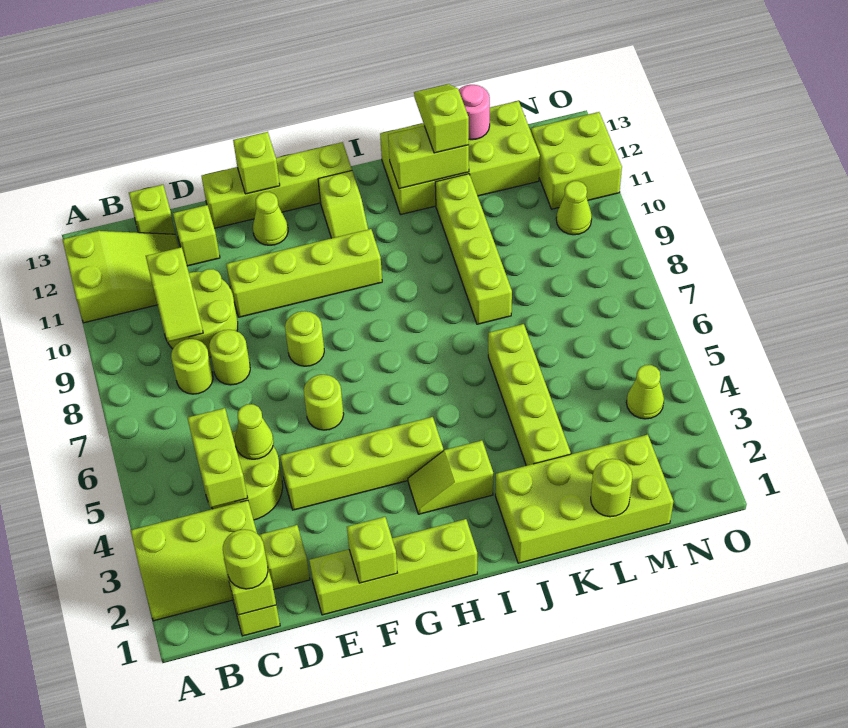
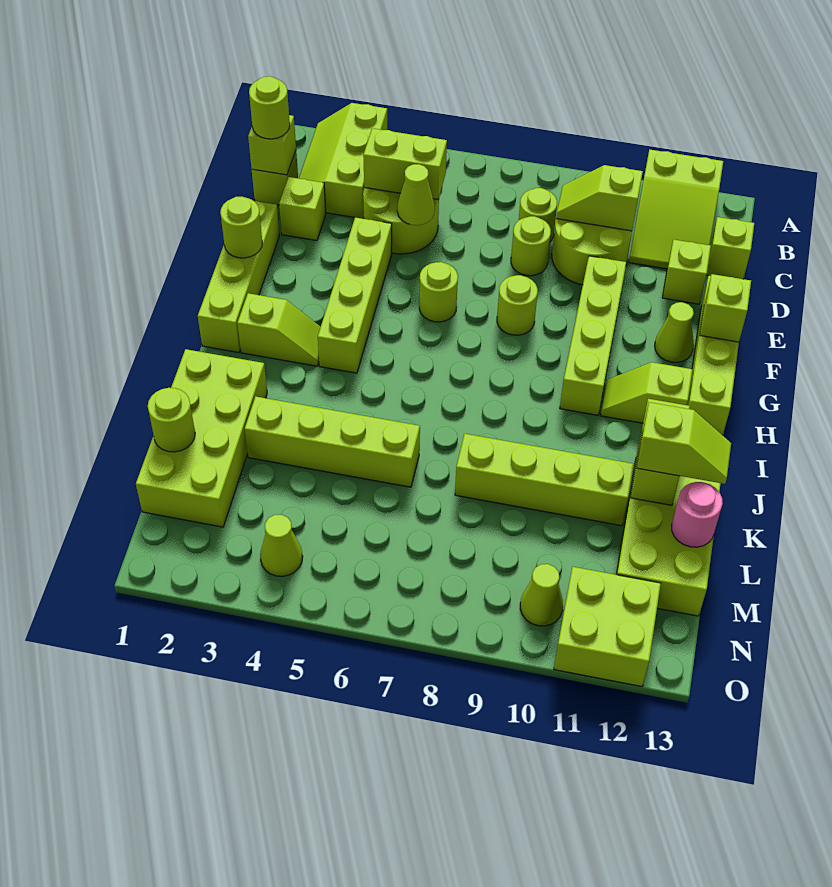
lime 1x1 brick [347,517,397,583] -> lime 1x1 round brick [220,197,262,258]
lime 1x2 slope [408,440,493,514] -> lime 1x2 slope turned to [237,293,320,366]

